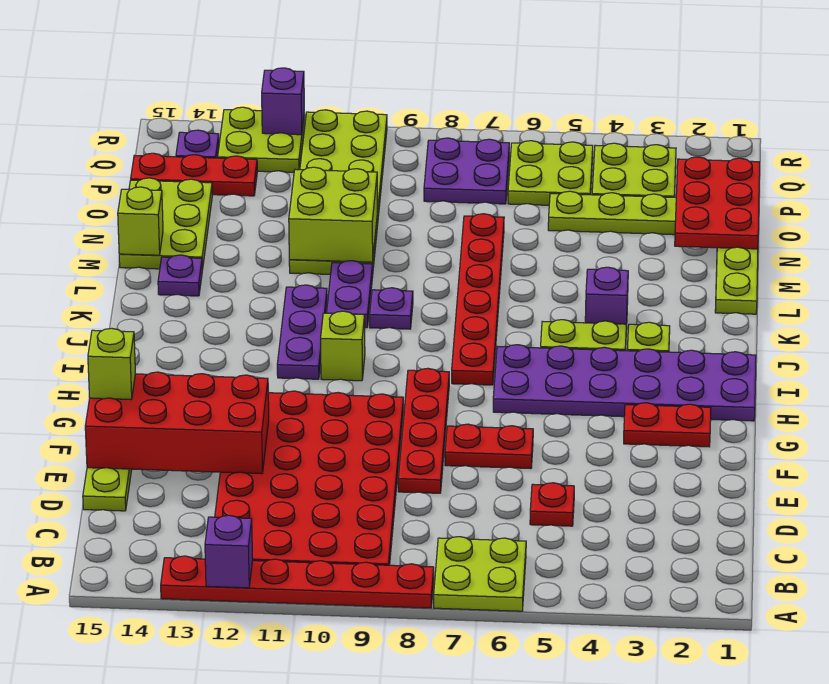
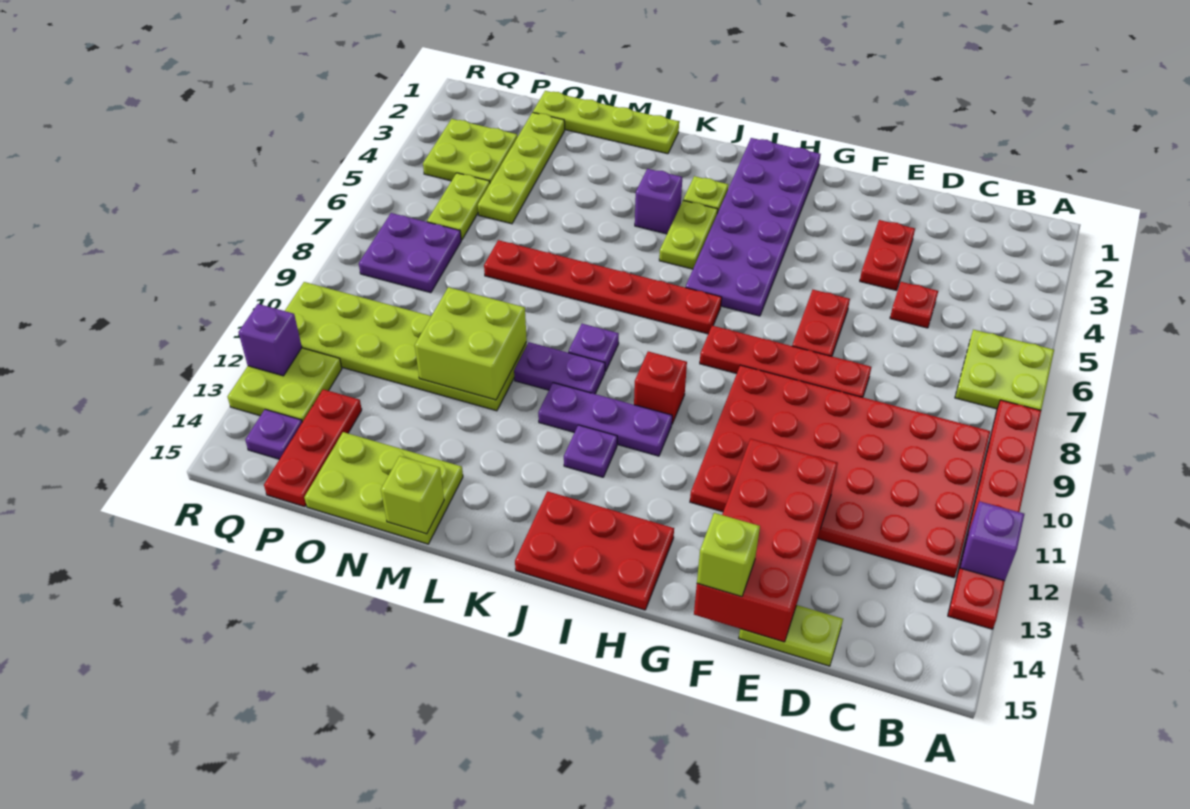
red 1x2 plate [624,403,711,447] -> red 1x2 plate moved to [860,220,915,290]
lime 1x1 brick [321,311,365,381] -> red 1x1 brick [634,351,687,424]
purple 1x1 plate [158,255,203,296] -> purple 1x1 plate moved to [564,425,617,477]
red 2x3 plate [675,157,760,249] -> red 2x3 plate moved to [515,491,674,610]
lime 2x2 plate [508,141,593,205] -> lime 1x2 plate [427,173,490,240]

